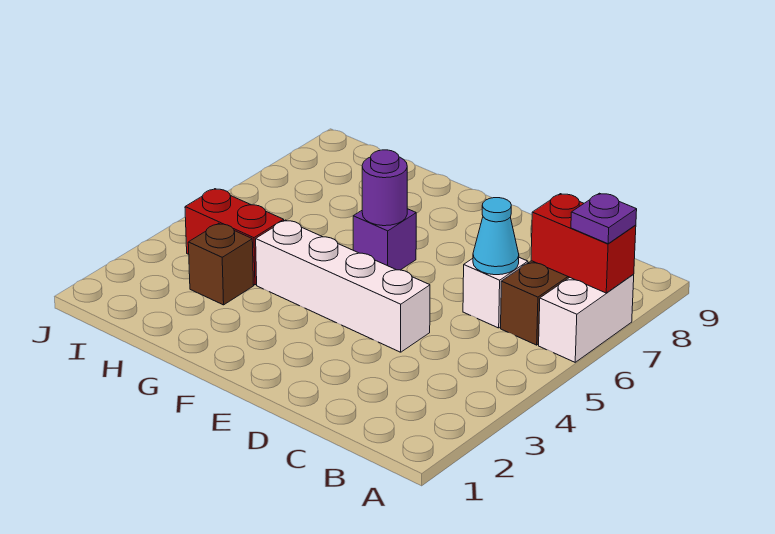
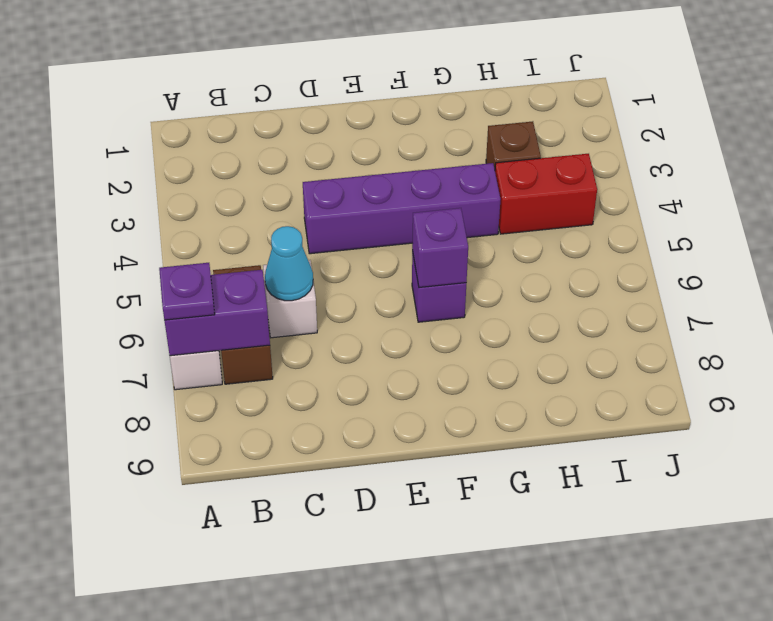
red 1x2 brick [531,194,636,293] -> purple 1x2 brick [164,270,270,356]
white 1x4 brick [256,220,430,352] -> purple 1x4 brick [303,163,501,254]
purple 1x1 round brick [362,150,407,226] -> purple 1x1 brick [412,208,468,288]

